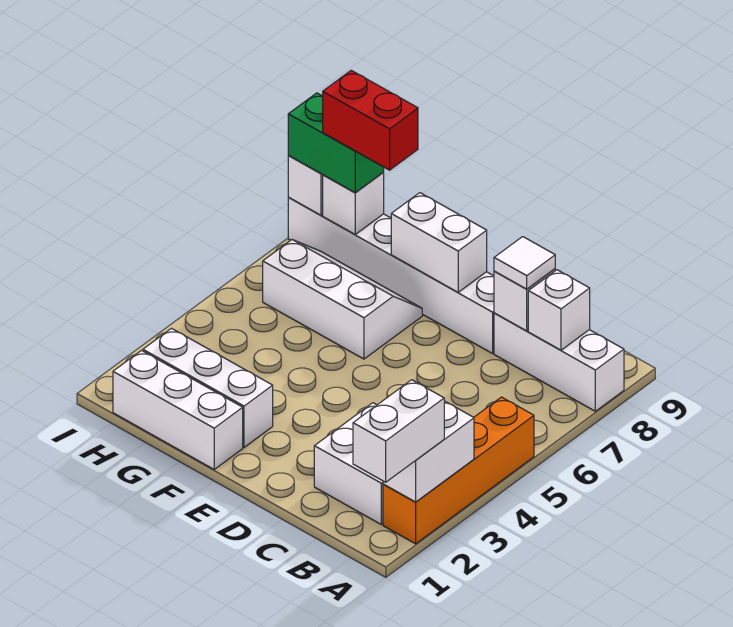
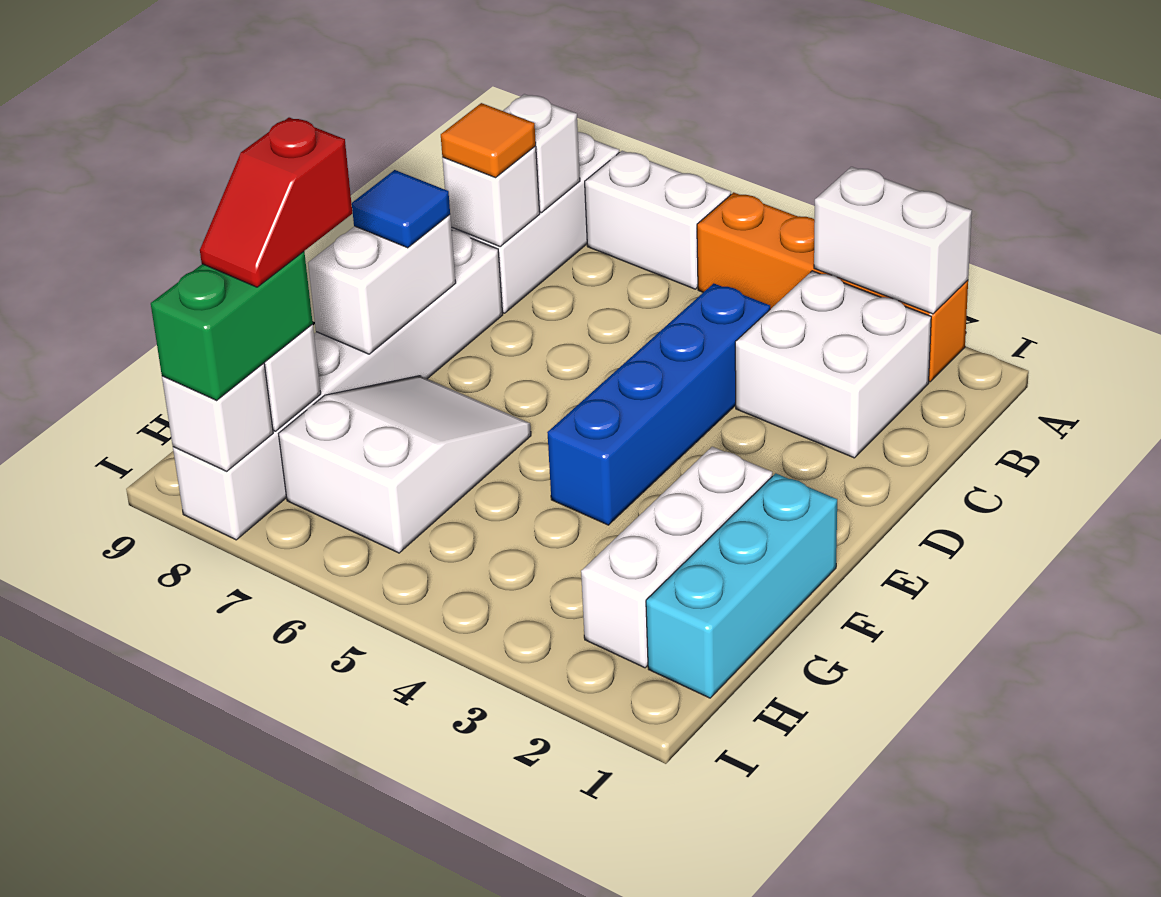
white 1x2 brick [353,380,444,482] -> white 1x2 brick moved to [585,151,731,289]
none -> blue 1x4 brick [547,283,770,525]
white 1x1 tile [494,237,555,289] -> orange 1x1 tile [441,103,536,178]
none -> blue 1x1 tile [352,170,450,248]
white 1x3 brick [113,351,243,469] -> cyan 1x3 brick [646,473,837,698]
white 2x3 slope [263,240,422,359] -> white 2x3 slope turned to [279,376,531,553]
red 1x2 brick [323,70,418,170] -> red 1x2 slope [200,117,352,287]

